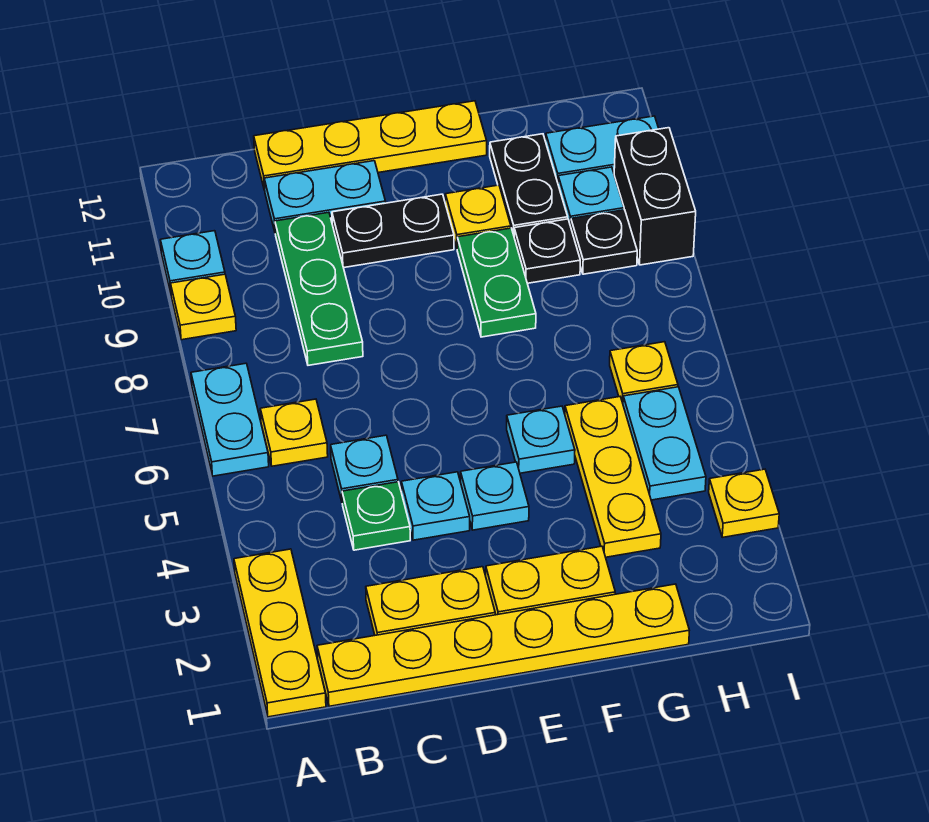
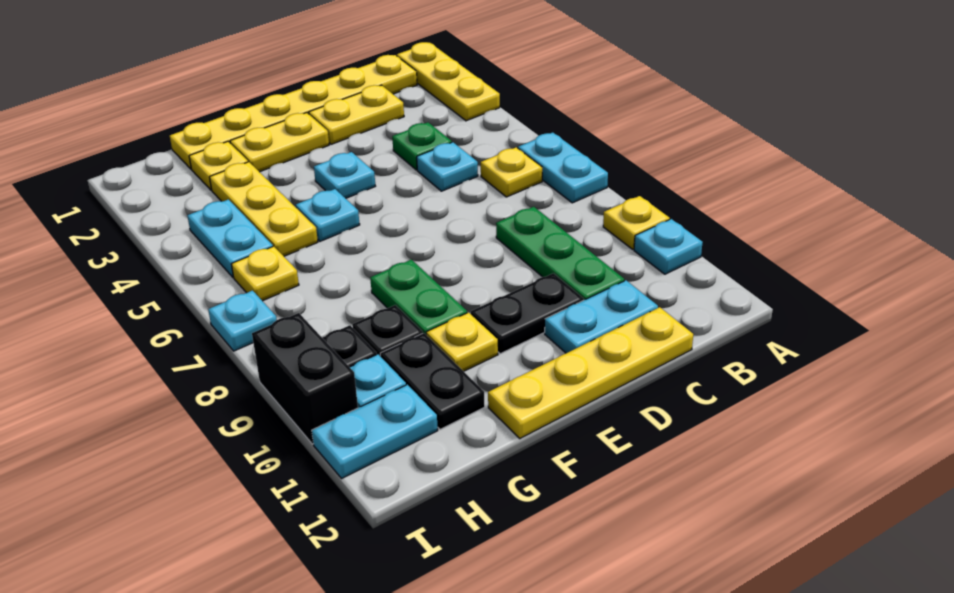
cyan 1x1 plate [401,472,470,540] -> cyan 1x1 plate moved to [208,291,277,351]
yellow 1x1 plate [709,469,779,537] -> yellow 1x1 plate moved to [189,141,248,190]

